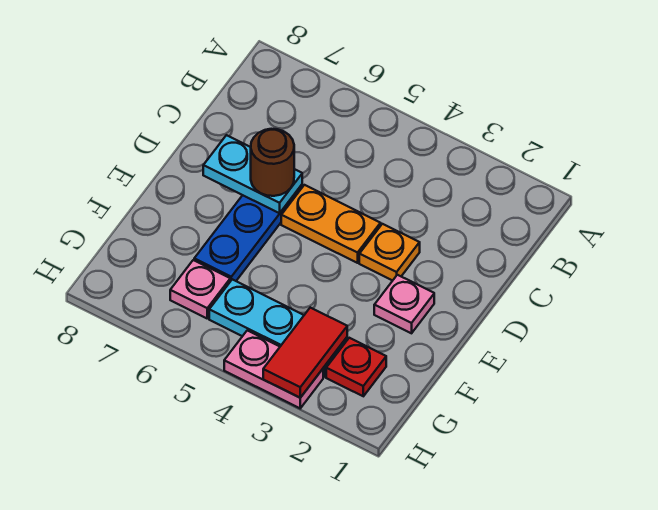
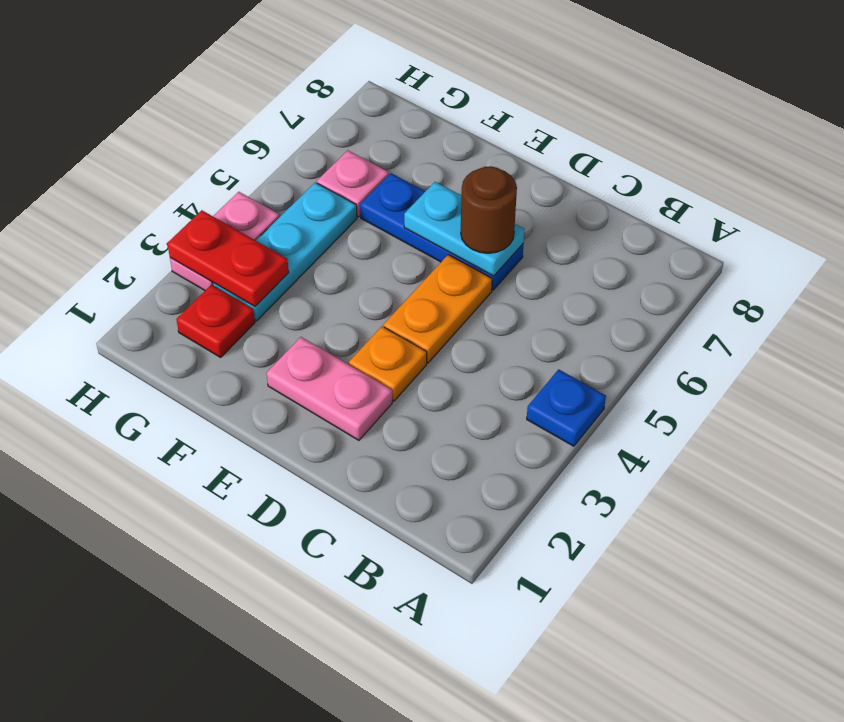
none -> blue 1x1 plate [527,369,606,446]
cyan 1x2 plate [203,135,302,213] -> cyan 1x2 plate turned to [404,182,524,276]
pink 1x1 plate [374,275,434,333] -> pink 1x2 plate [267,337,392,440]
red 1x2 tile [263,308,347,398] -> red 1x2 plate [167,210,289,306]

